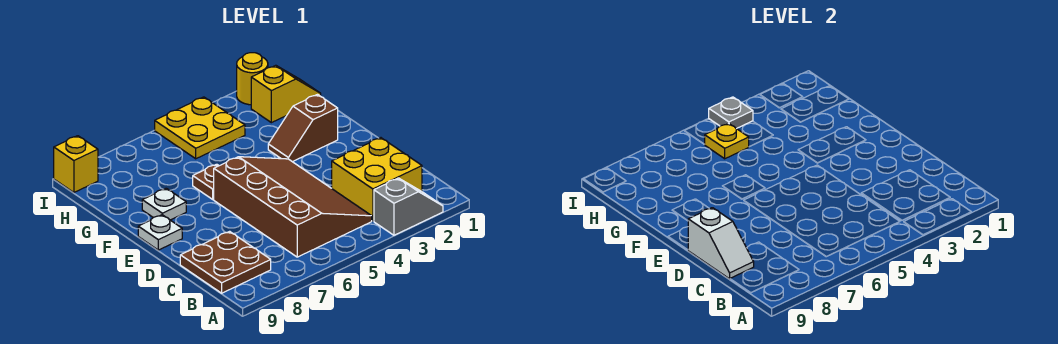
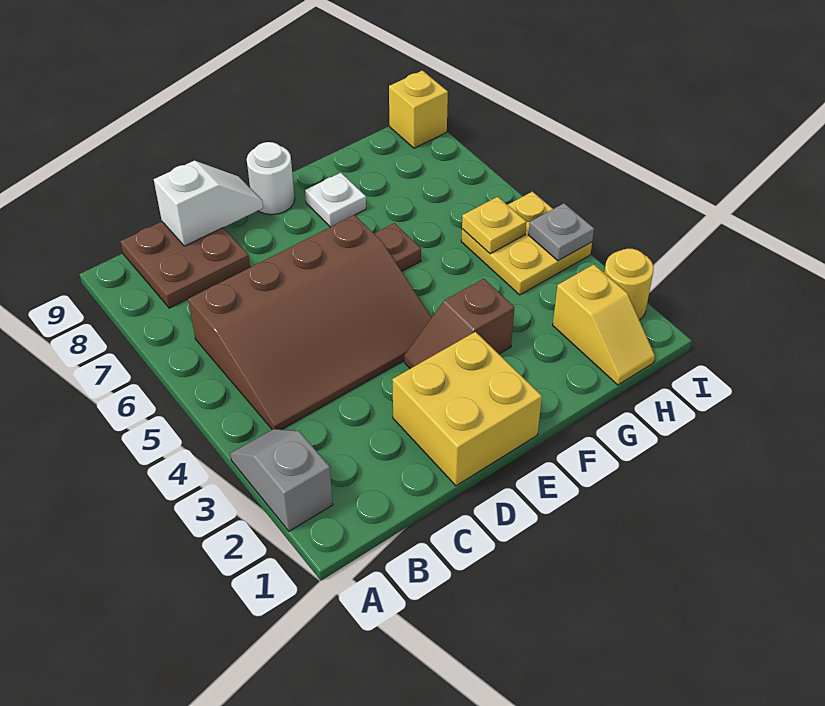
grey 1x2 slope [374,178,443,235] -> grey 1x2 slope turned to [230,429,333,531]
yellow 2x2 brick [332,138,422,221] -> yellow 2x2 brick moved to [392,332,542,486]
white 1x2 slope [688,208,754,279] -> white 1x2 slope turned to [154,161,263,246]
white 1x1 plate [138,215,182,250] -> white 1x1 round brick [247,142,295,215]
brown 1x2 slope [268,95,338,162] -> brown 1x2 slope turned to [404,279,515,369]

